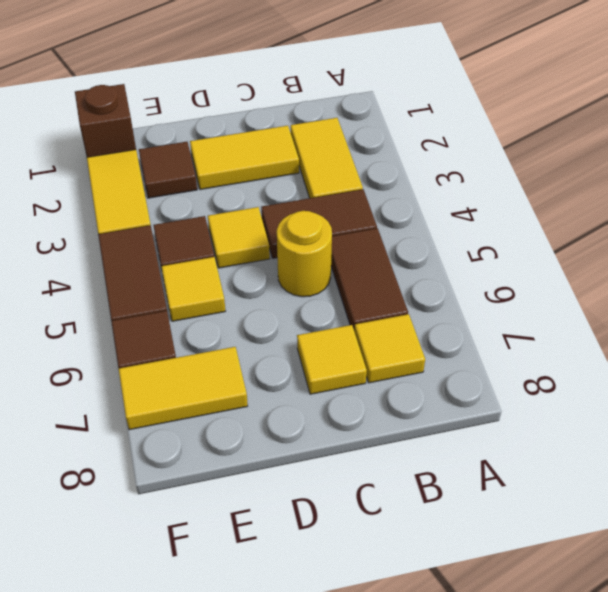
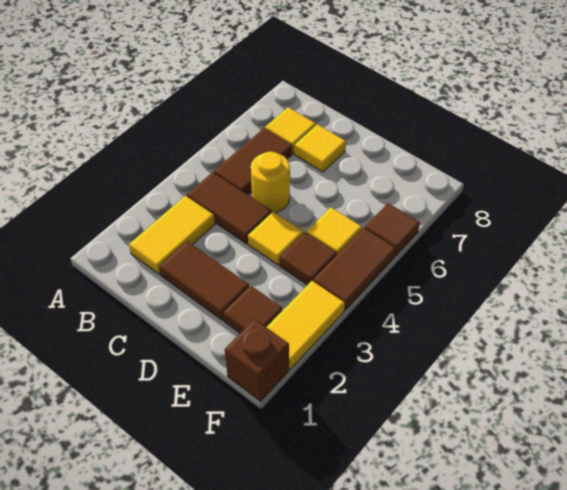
yellow 1x2 tile [190,126,299,190] -> brown 1x2 tile [159,241,249,320]
yellow 1x2 tile [118,347,248,430] -> none

